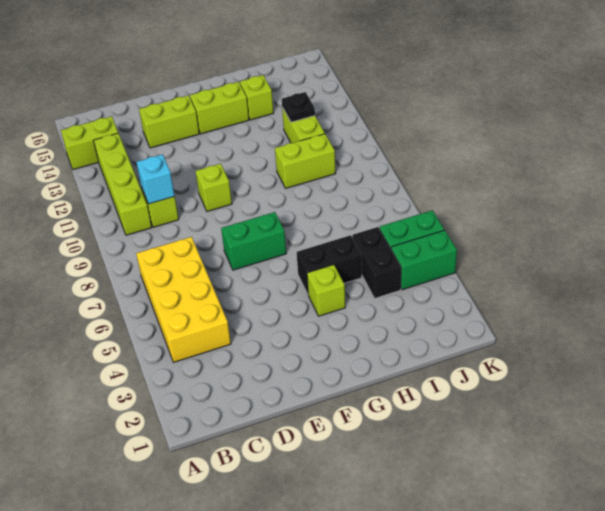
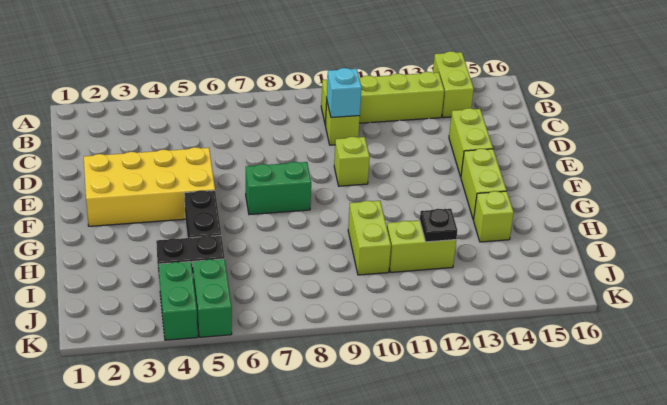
yellow 2x4 brick [136,237,231,362] -> yellow 2x4 brick moved to [84,147,215,226]
green 1x2 brick [221,212,286,270] -> green 1x2 brick turned to [246,162,311,215]
lime 1x1 brick [307,265,345,316] -> none

